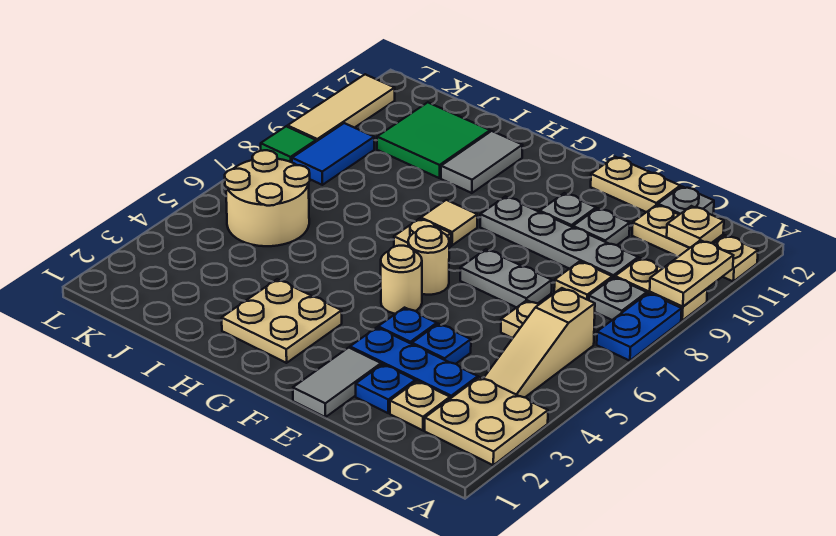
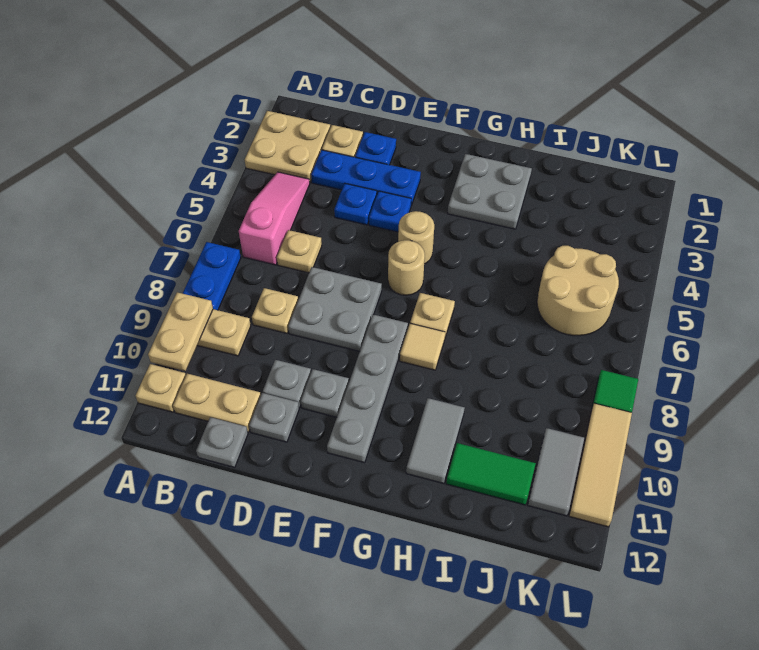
tan 1x3 slope [483,288,595,397] -> pink 1x3 slope [239,172,310,265]
grey 1x1 plate [589,277,647,320] -> grey 1x1 plate moved to [249,393,299,442]
tan 1x1 plate [667,206,724,248] -> none
grey 1x4 plate [480,197,638,278] -> grey 1x4 plate turned to [327,315,408,463]
grey 1x2 plate [460,249,552,307] -> grey 2x2 plate [288,267,382,351]
tan 1x2 plate [591,157,680,212] -> none
grey 1x2 tile [293,348,381,417] -> grey 1x2 tile moved to [528,428,584,516]
tan 2x2 plate [222,279,342,363] -> grey 2x2 plate [448,154,532,229]
green 2x2 tile [377,102,490,178] -> green 1x2 tile [446,443,536,505]
blue 1x2 tile [292,123,374,185] -> none

